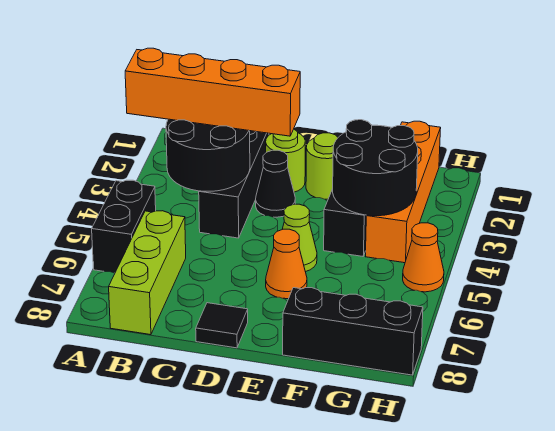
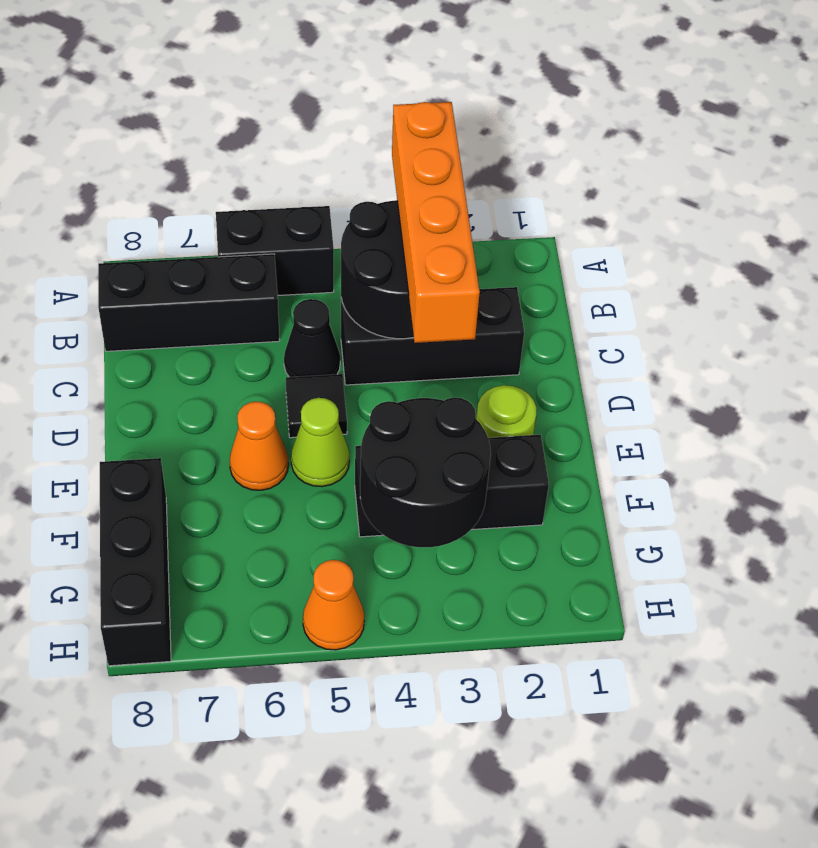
lime 1x3 brick [109,211,186,335] -> black 1x3 brick [98,254,280,351]
lime 1x1 round brick [266,129,305,192] -> none
black 1x1 cone [256,150,295,217] -> black 1x1 cone moved to [284,299,340,377]
black 1x1 tile [196,303,248,348] -> black 1x1 tile moved to [286,374,347,438]
orange 1x4 brick [365,121,441,263] -> none

